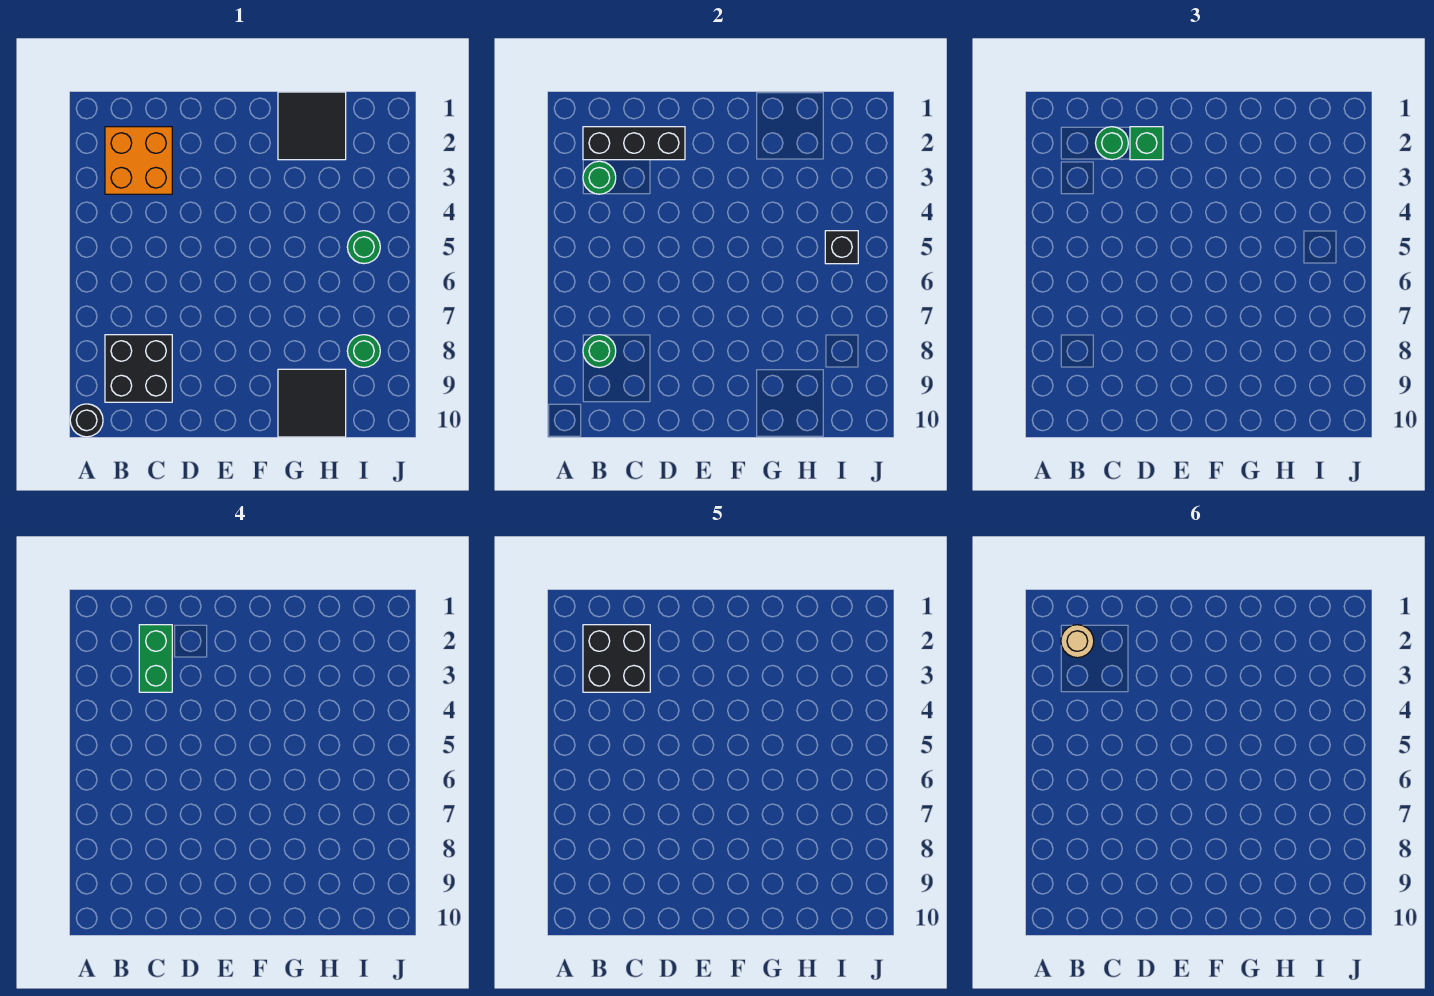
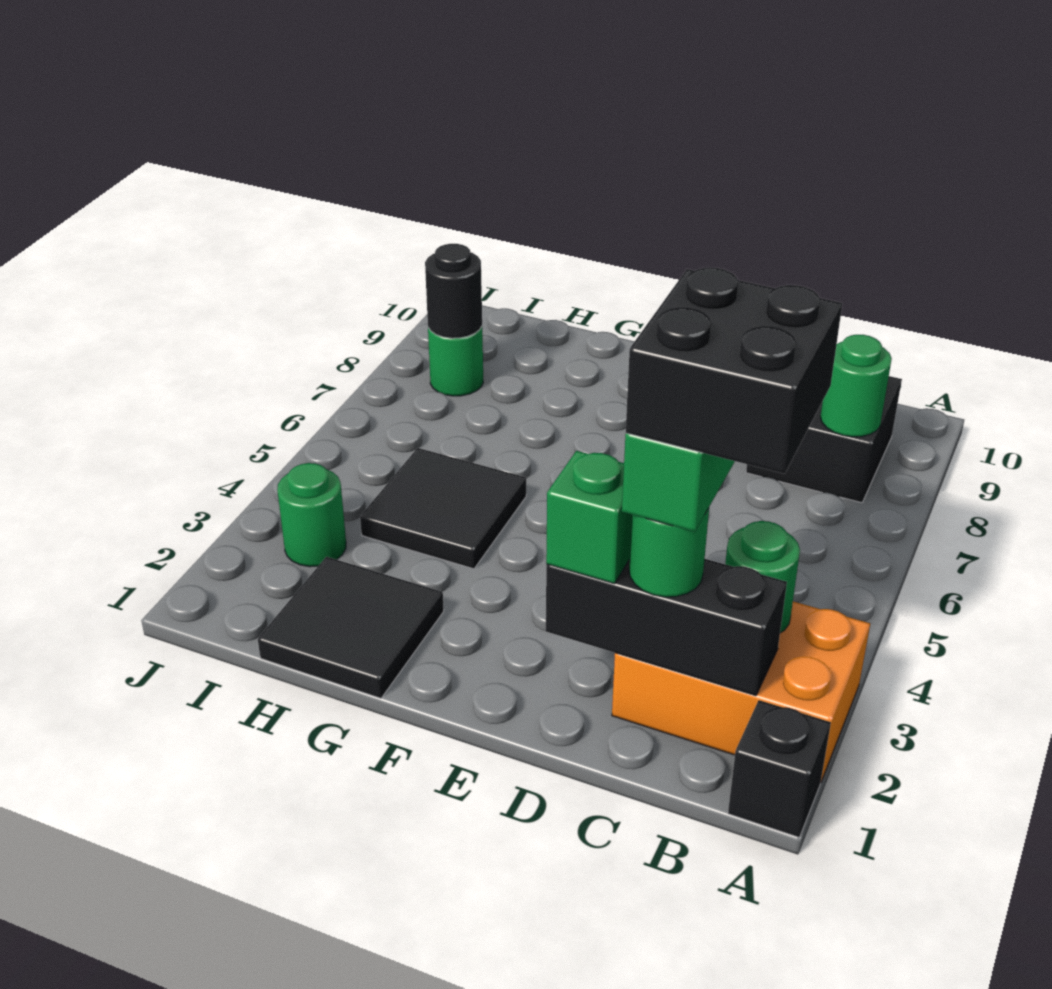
black 1x1 round brick [70,404,103,437] -> black 1x1 round brick moved to [425,244,482,338]
orange 2x2 brick [105,127,172,194] -> orange 2x3 brick [612,602,870,781]
tan 1x1 round brick [1061,625,1094,658] -> none
black 2x2 tile [278,369,346,437] -> black 2x2 tile moved to [360,448,526,569]
green 1x1 round brick [347,231,380,264] -> green 1x1 round brick moved to [277,463,346,567]
black 1x1 brick [825,231,858,264] -> black 1x1 brick moved to [728,700,831,837]

